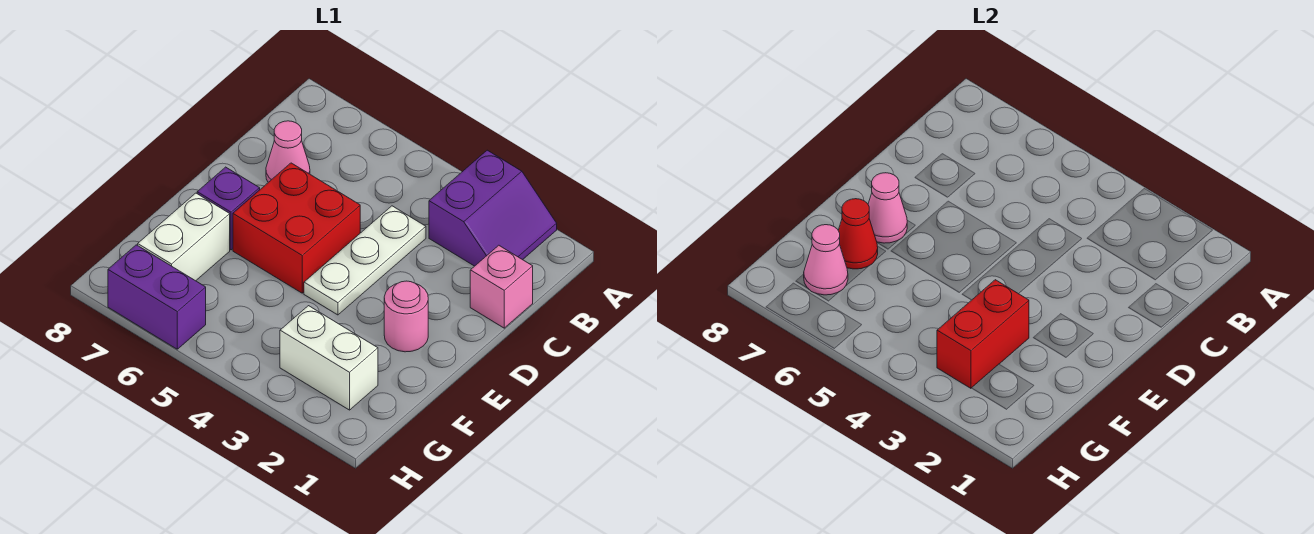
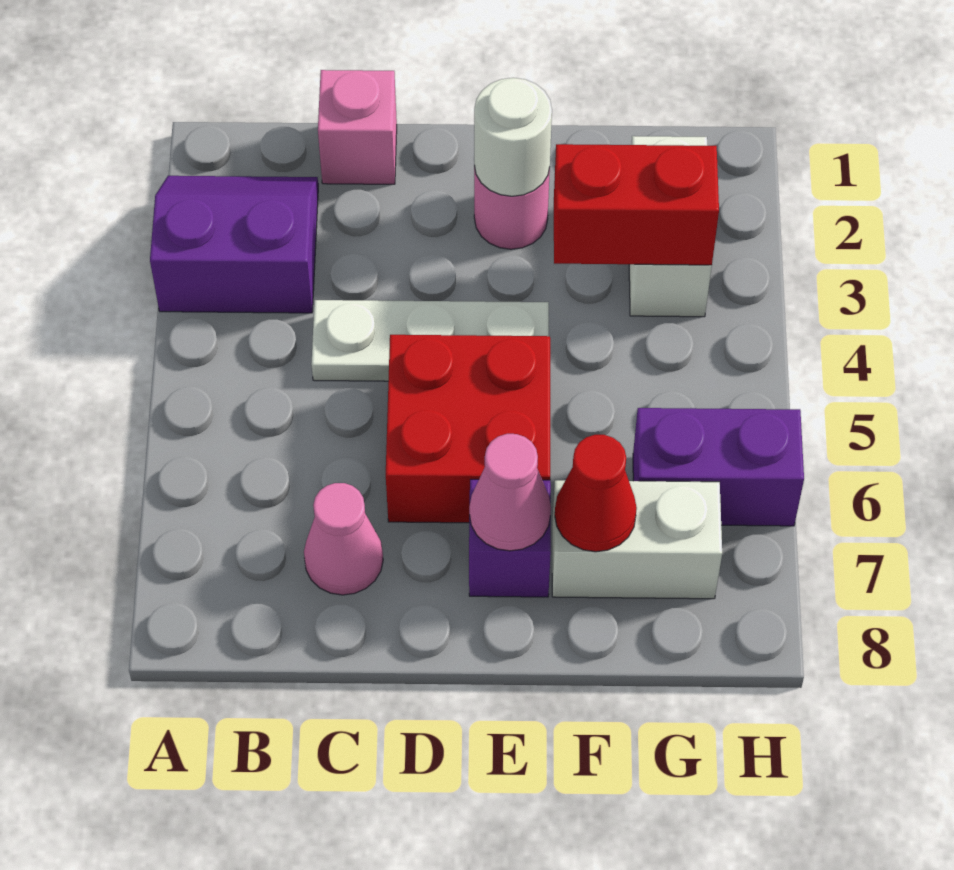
none -> white 1x1 round brick [474,78,552,196]
pink 1x1 cone [804,225,848,295] -> none
purple 1x2 brick [108,245,206,349] -> purple 1x2 brick turned to [633,408,804,526]

